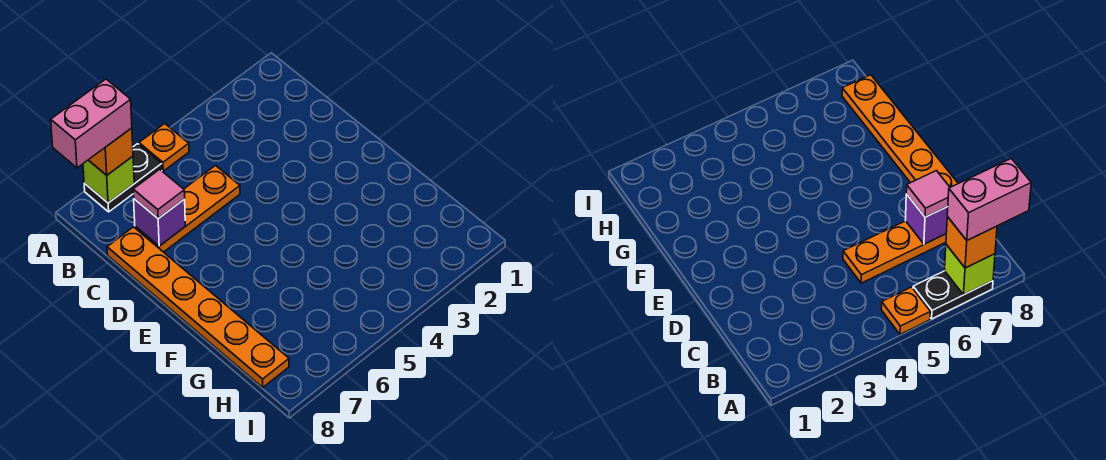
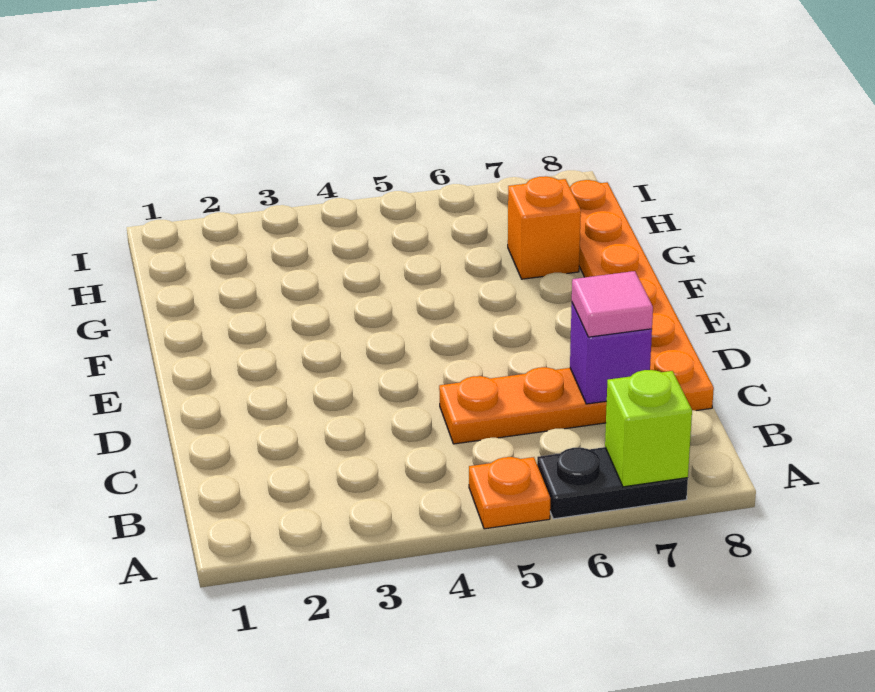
orange 1x1 brick [89,128,133,175] -> orange 1x1 brick moved to [508,176,581,279]
pink 1x2 brick [51,79,132,168] -> none

